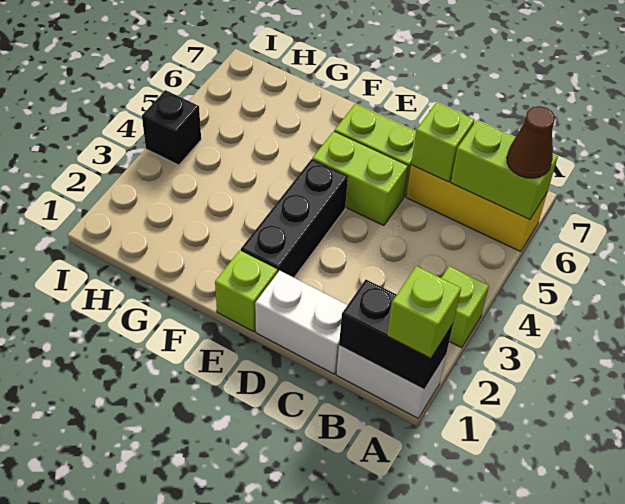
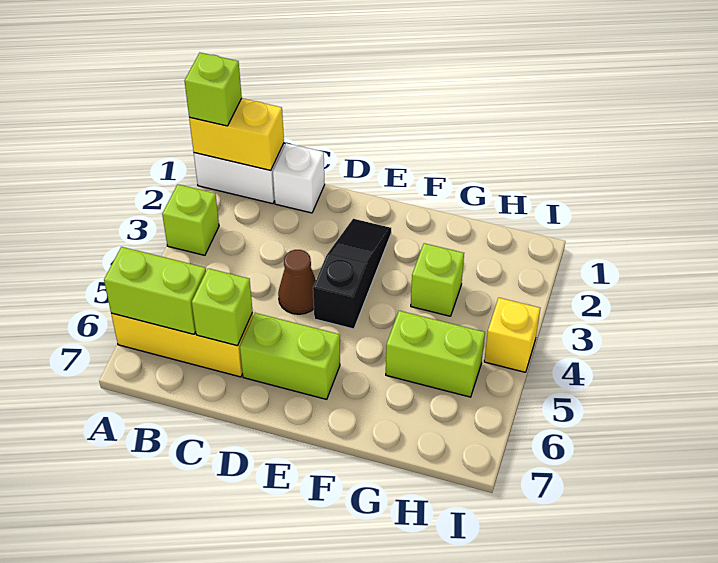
black 1x2 brick [339,280,453,389] -> yellow 1x2 brick [189,98,284,170]
brown 1x1 cone [507,106,555,178] -> brown 1x1 cone moved to [278,250,316,314]
white 1x2 brick [255,271,347,374] -> white 1x1 brick [273,143,325,213]
lime 1x2 brick [312,131,408,226] -> lime 1x2 brick moved to [386,311,485,397]
lime 1x1 brick [215,250,278,332] -> lime 1x1 brick moved to [411,243,464,316]
black 1x3 brick [241,159,348,277] -> black 1x3 slope [313,219,391,329]
black 1x1 brick [142,90,201,165] -> yellow 1x1 brick [484,298,540,372]

